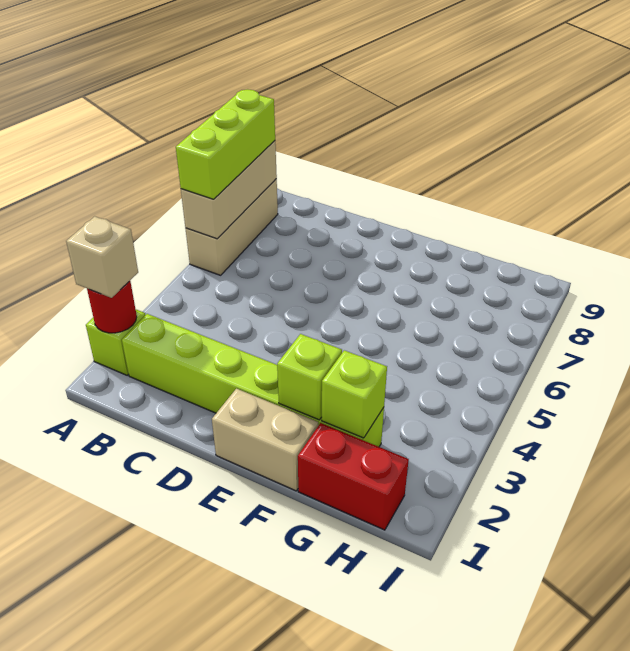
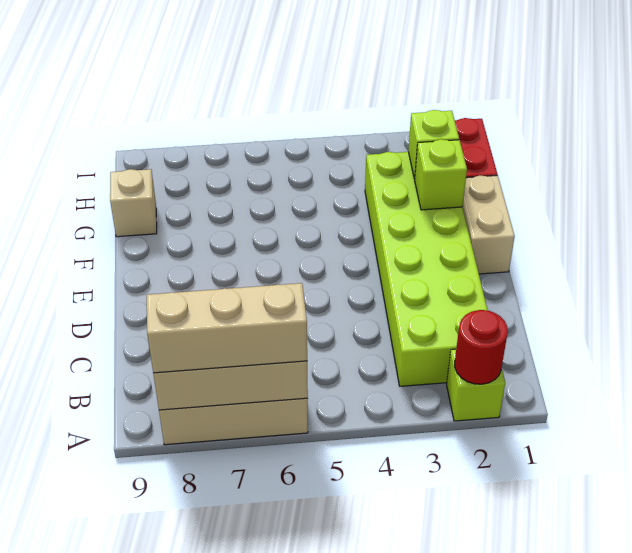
tan 1x1 brick [66,216,138,298] -> tan 1x1 brick moved to [110,169,157,237]
lime 1x3 brick [176,89,275,199] -> tan 1x3 brick [147,283,307,373]
lime 1x6 brick [122,314,384,447] -> lime 2x6 brick [365,152,488,386]

